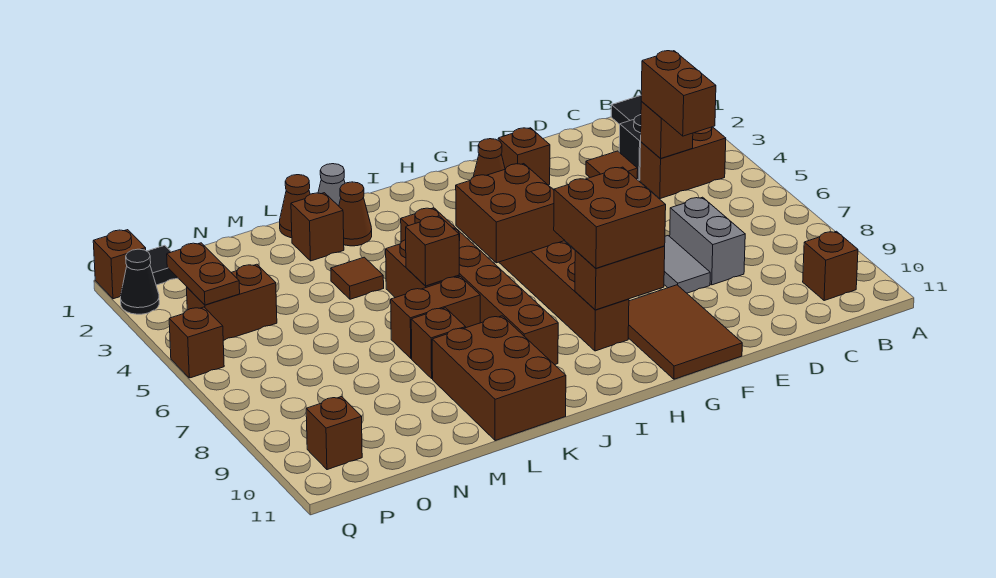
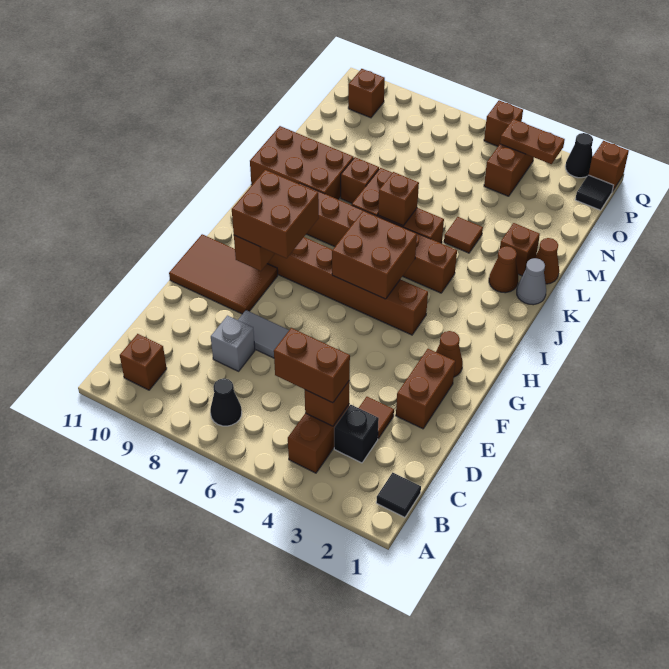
none -> black 1x1 cone [210,378,242,426]
grey 1x2 brick [670,197,745,285] -> grey 1x1 brick [211,316,255,371]
brown 1x1 brick [498,128,550,185] -> brown 1x2 brick [396,349,455,429]

